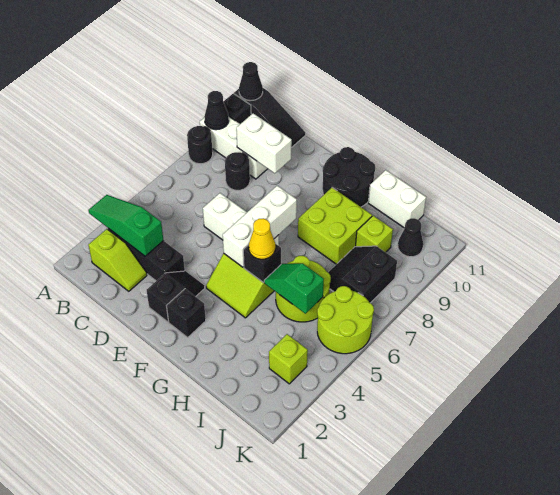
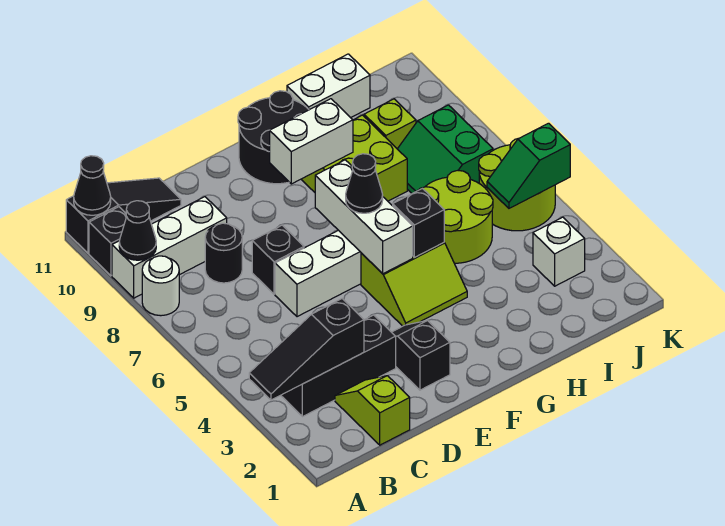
green 1x3 slope [88,195,164,256] -> black 1x3 slope [249,299,364,400]
black 1x1 round brick [187,126,213,164] -> white 1x1 round brick [142,256,179,316]
lime 1x2 slope [88,229,147,291] -> lime 1x2 slope turned to [335,376,410,445]
white 1x2 brick [236,113,292,173] -> white 1x2 brick moved to [270,99,353,184]
black 1x1 brick [167,289,206,337] -> black 1x1 brick moved to [252,225,304,294]
yellow 1x1 cone [249,218,275,259] -> none
green 1x2 slope [264,263,324,314] -> green 1x2 slope moved to [487,123,570,208]
black 2x2 slope [328,246,397,303] -> green 2x2 slope [398,105,493,194]
lime 1x1 brick [269,334,308,384] -> white 1x1 brick [533,217,585,286]
black 1x1 cone [398,218,423,257] -> black 1x1 cone moved to [346,154,383,213]

